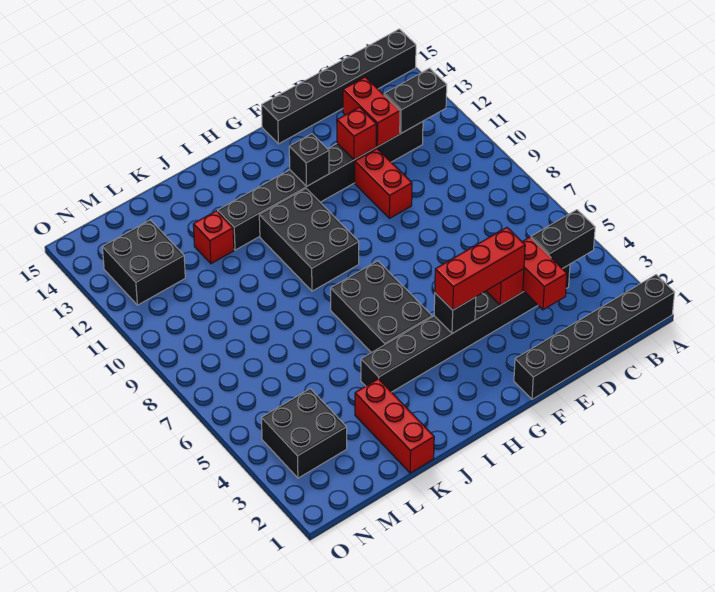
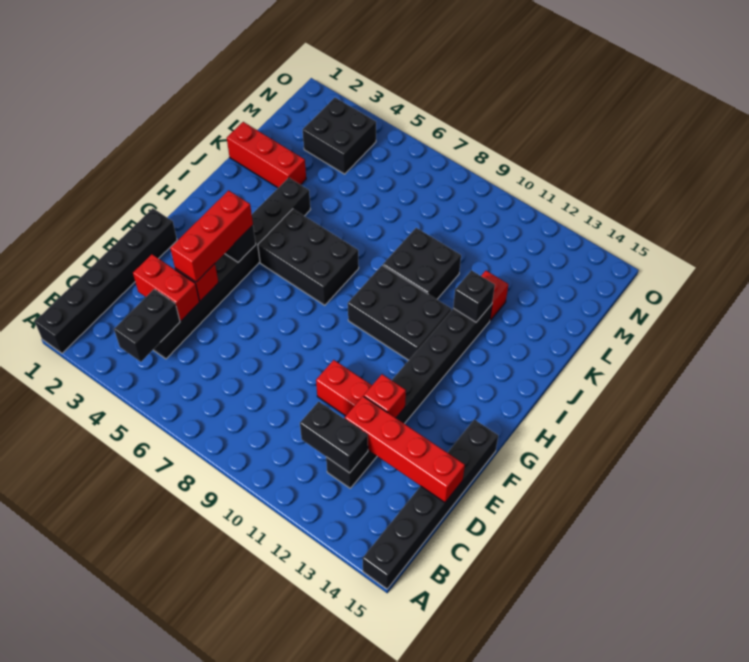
black 1x2 brick [384,68,447,133] -> black 1x2 brick turned to [300,402,368,473]
red 1x2 brick [343,77,400,146] -> red 1x4 brick [345,396,465,502]
black 1x1 brick [289,134,329,187] -> black 1x1 brick moved to [453,270,495,322]
black 2x2 brick [102,220,185,305] -> black 2x2 brick moved to [383,228,461,299]

